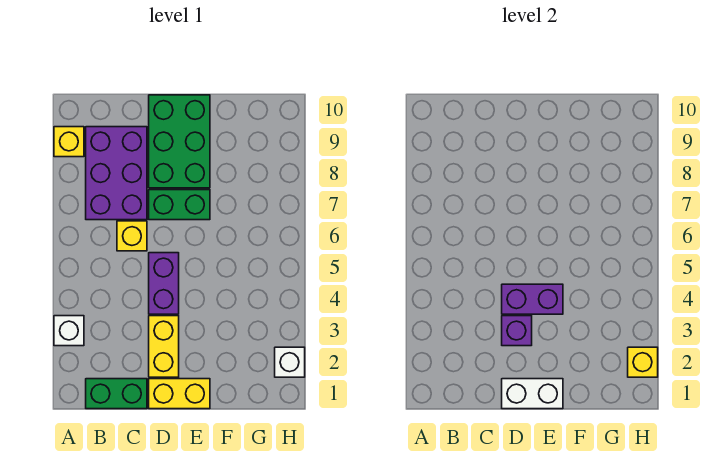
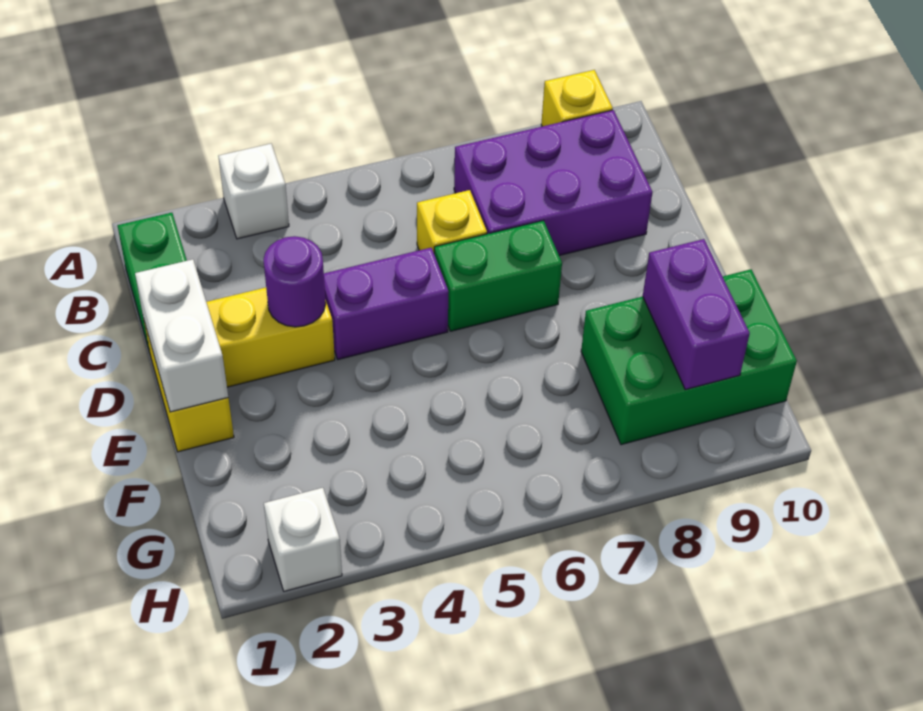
purple 1x1 brick [502,316,532,346] -> purple 1x1 round brick [263,236,326,327]
purple 1x2 brick [502,284,563,314] -> purple 1x2 brick moved to [643,239,750,390]
green 1x2 brick [149,190,210,220] -> green 1x2 brick turned to [434,220,562,331]
green 2x3 brick [149,95,210,188] -> green 2x3 brick moved to [581,269,797,445]
yellow 1x1 brick [628,347,658,377] -> none

